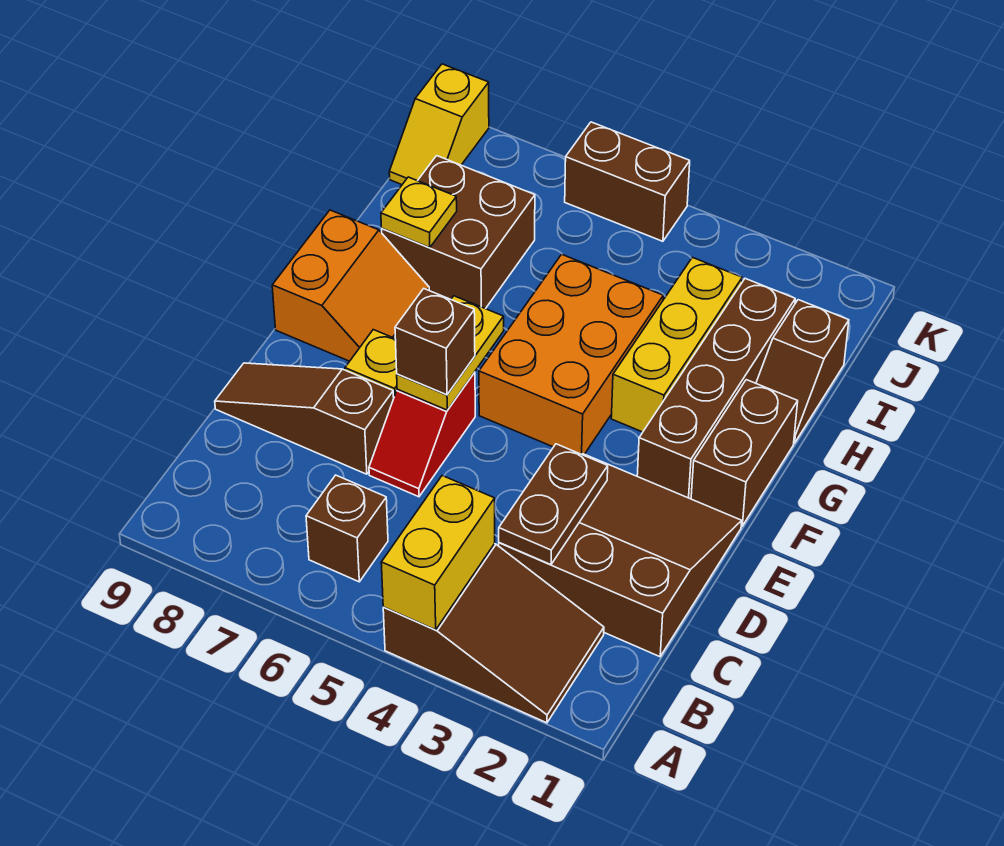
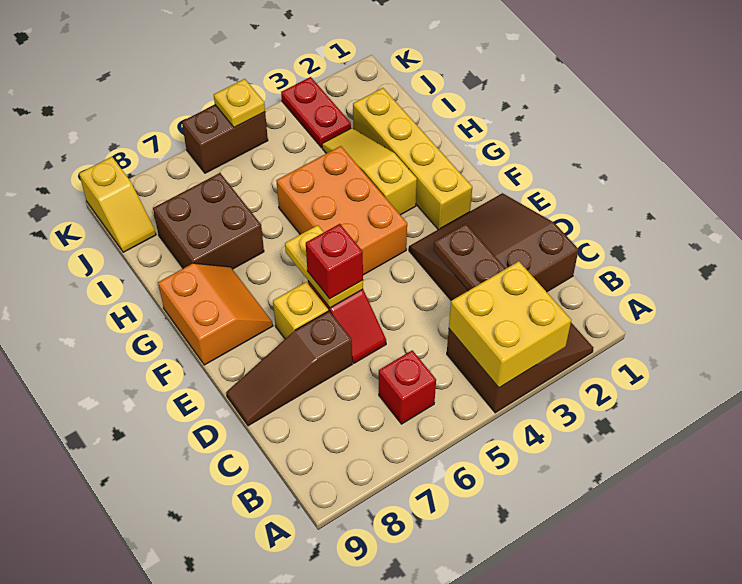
yellow 1x2 brick [381,476,495,630] -> yellow 2x2 brick [449,261,571,388]
brown 1x1 brick [306,475,388,582] -> red 1x1 brick [379,350,436,424]
brown 1x1 brick [395,289,475,395] -> red 1x1 brick [306,224,363,299]
brown 1x2 brick [691,380,798,526] -> none
brown 1x4 brick [637,279,795,499] -> yellow 1x4 brick [353,88,472,229]
yellow 1x3 brick [611,258,742,432] -> yellow 1x3 slope [322,128,417,215]
brown 1x2 slope [756,300,849,443] -> none
yellow 1x1 plate [381,177,457,248] -> yellow 1x1 plate moved to [214,79,265,128]
none -> red 1x2 plate [281,77,351,147]

